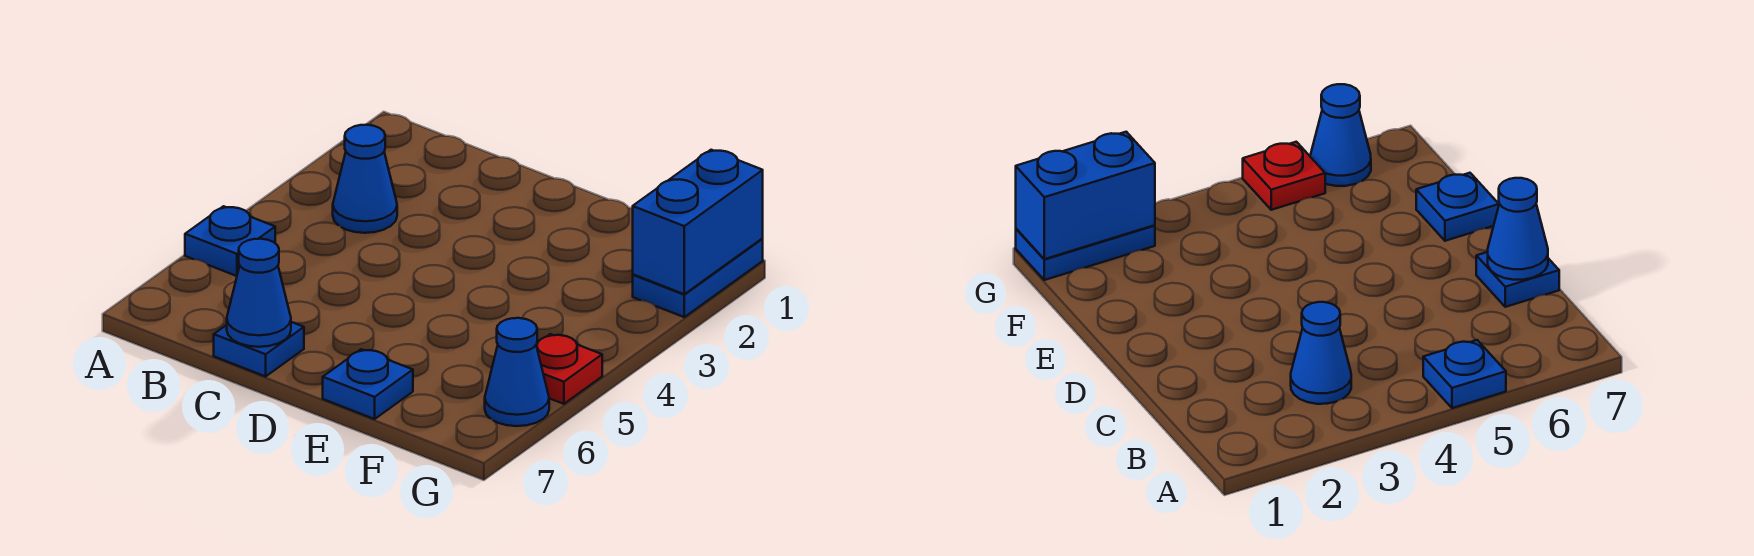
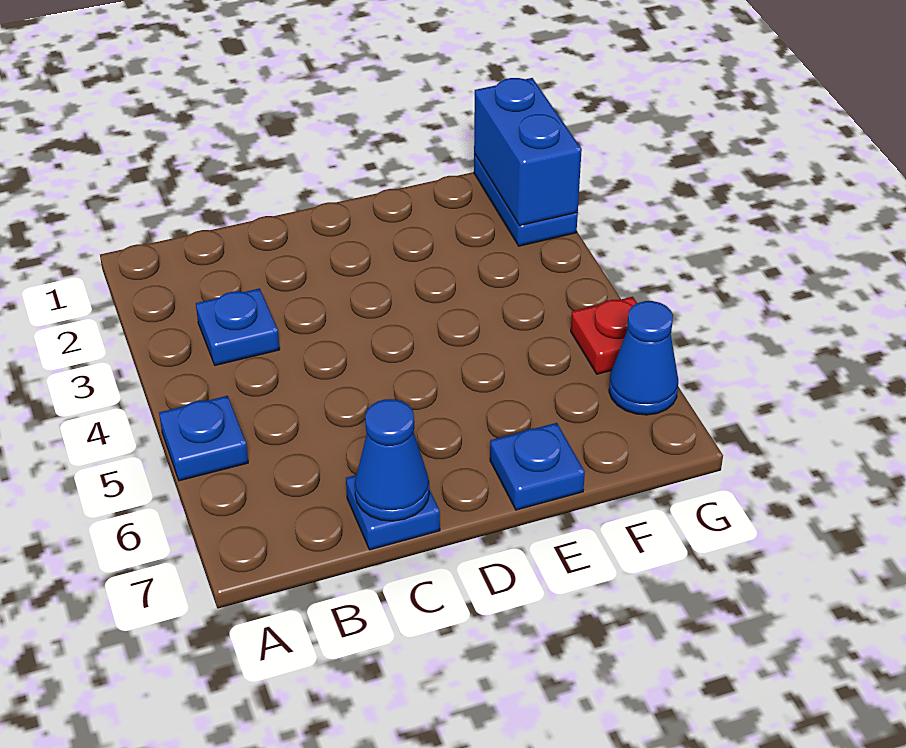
blue 1x1 cone [333,125,397,233] -> blue 1x1 plate [196,288,280,365]

